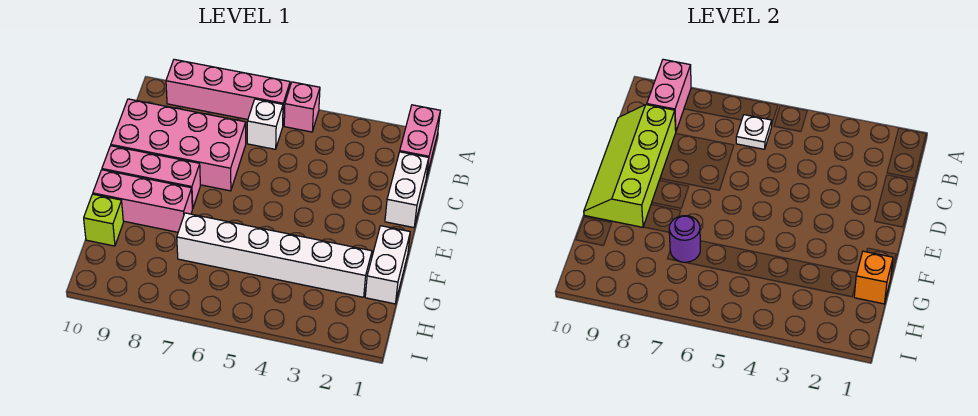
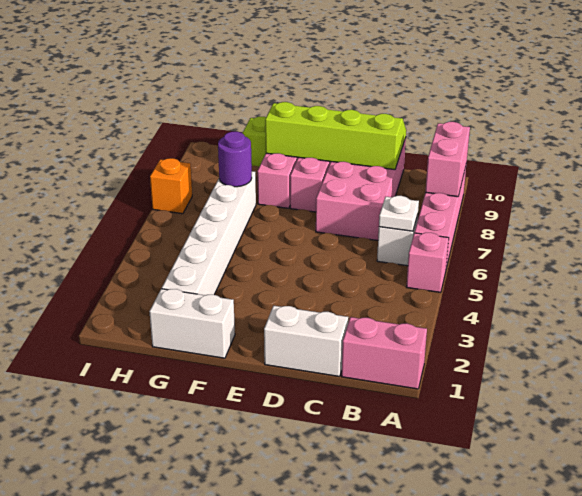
pink 1x2 brick [647,59,691,131] -> pink 1x2 brick turned to [425,122,470,197]
orange 1x1 brick [854,251,893,304] -> orange 1x1 brick moved to [150,158,192,214]

